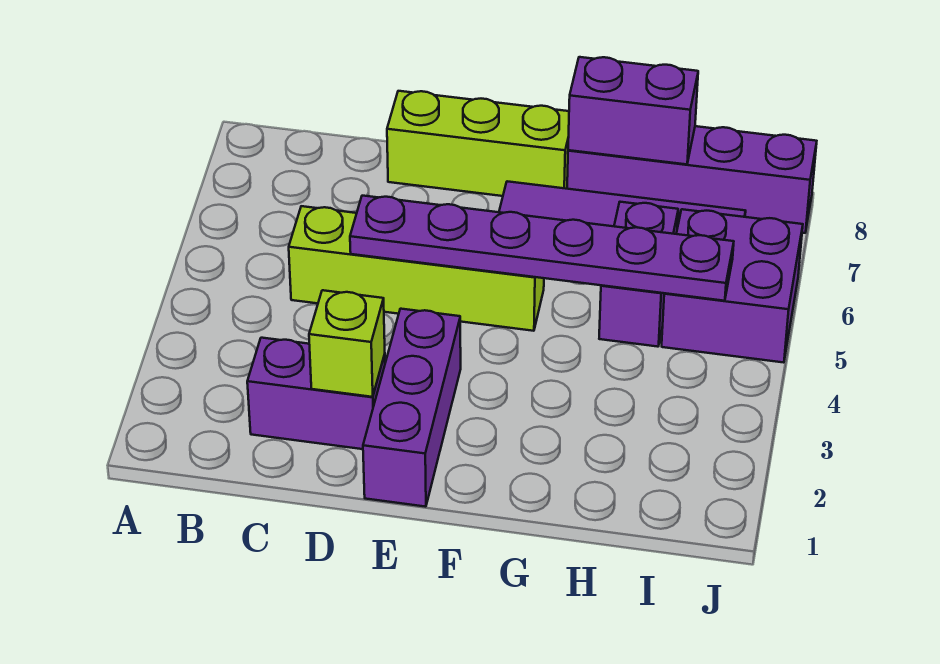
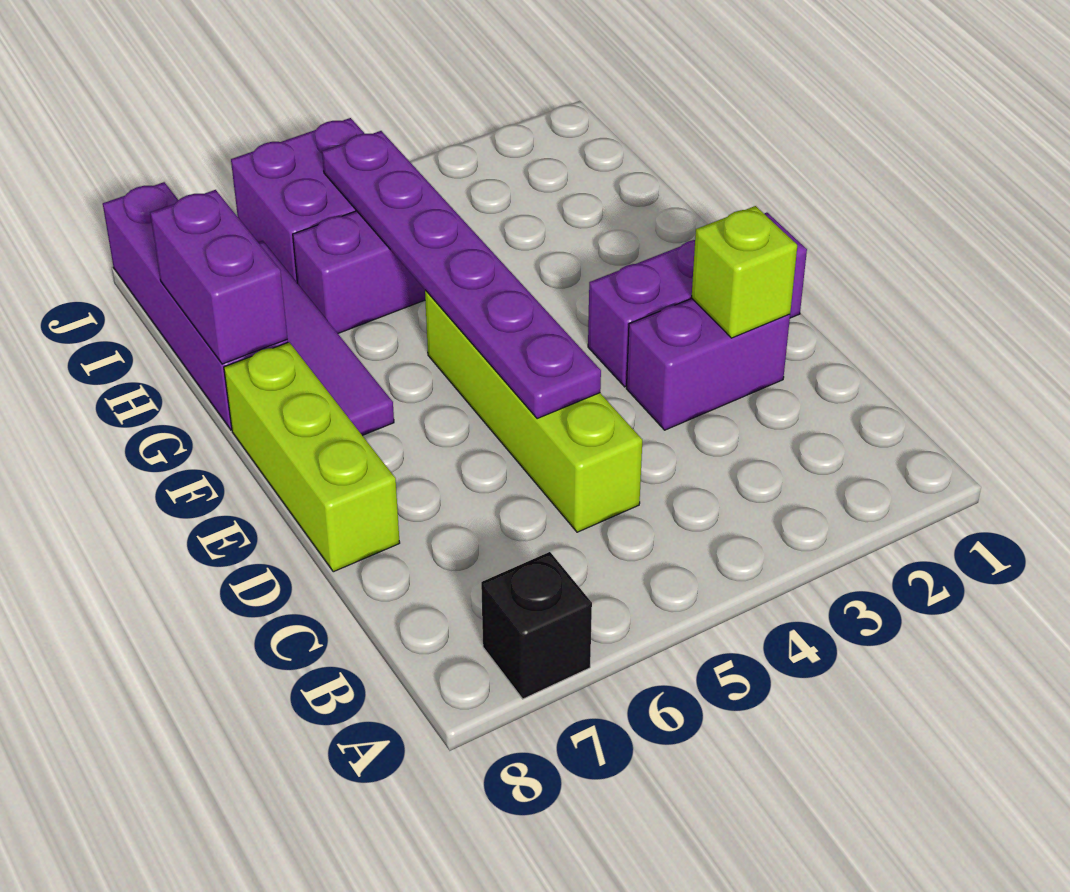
none -> black 1x1 brick [481,552,592,699]
purple 1x2 brick [247,338,385,449] -> purple 1x2 brick turned to [626,299,790,430]

